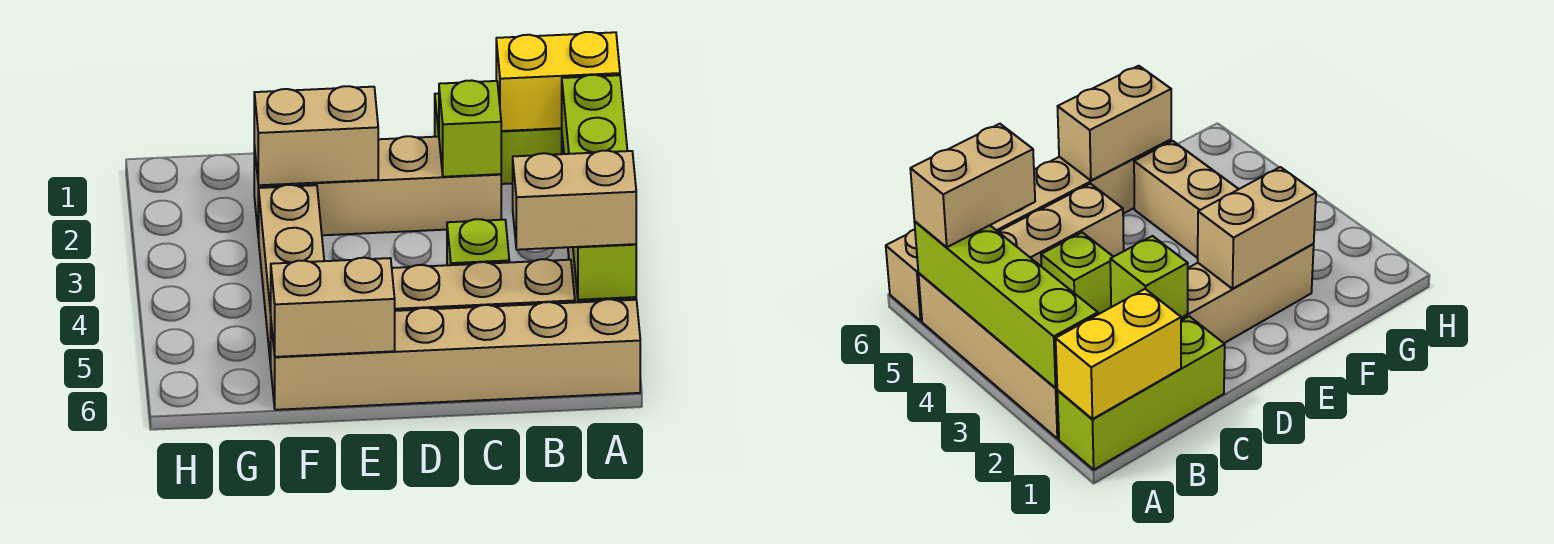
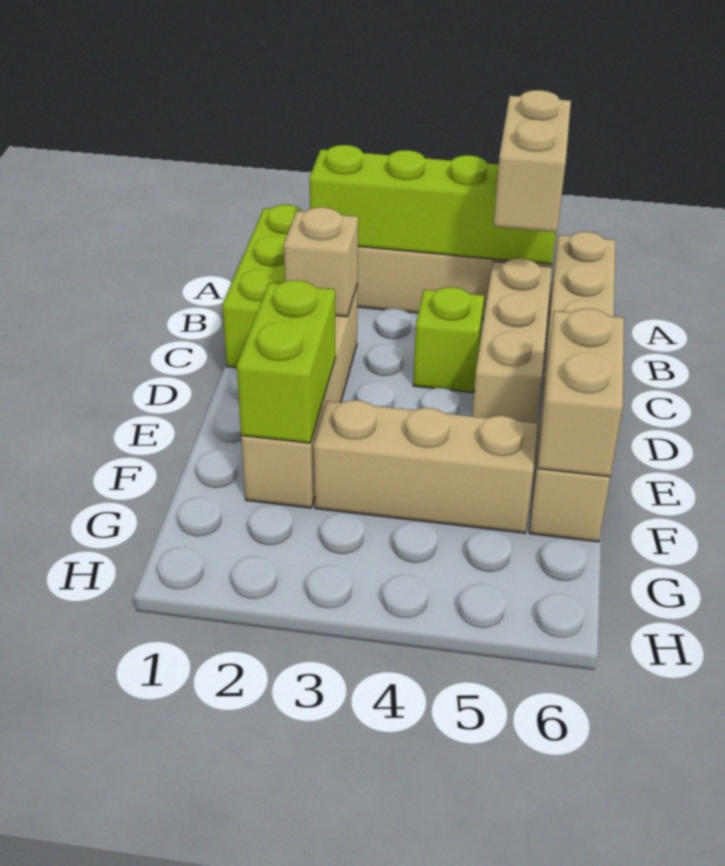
yellow 1x2 brick [496,32,620,131] -> none
lime 1x1 brick [439,80,501,177] -> tan 1x1 brick [284,207,358,317]
tan 1x2 brick [254,86,378,185] -> lime 1x2 brick [237,280,336,443]

